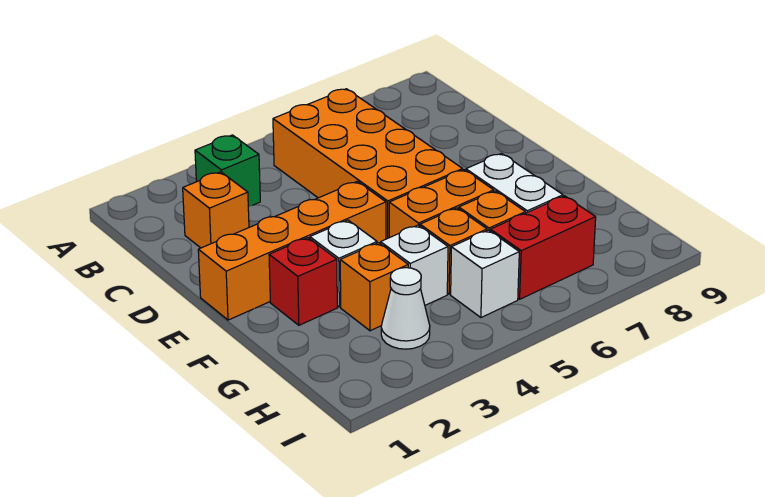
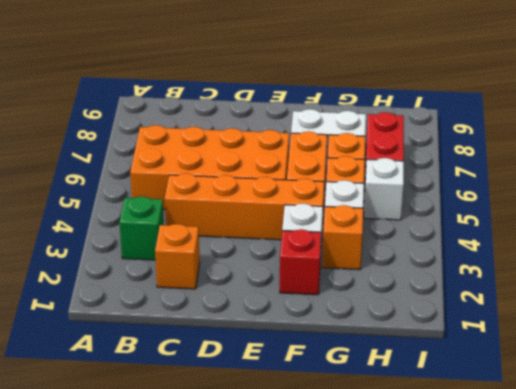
orange 1x4 brick [198,181,386,320] -> orange 1x4 brick turned to [165,173,324,240]
white 1x1 cone [381,268,430,349] -> none

